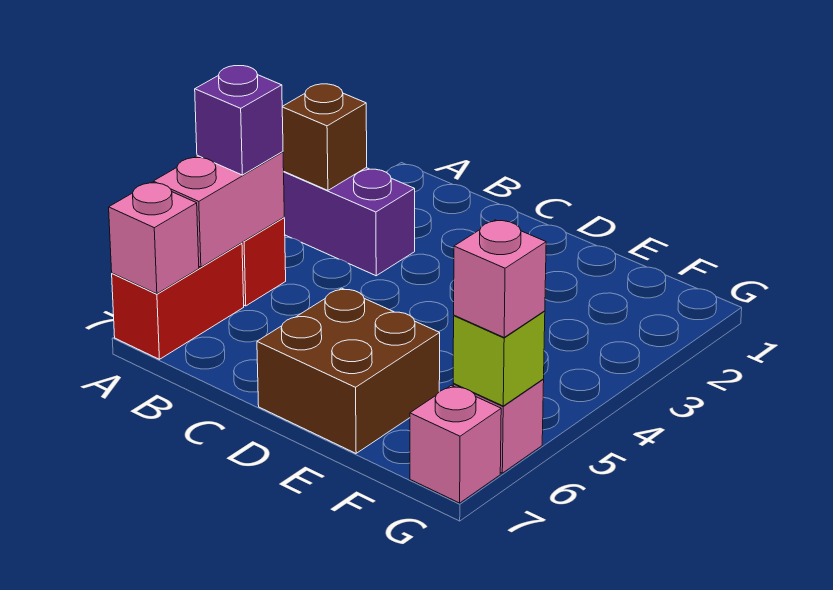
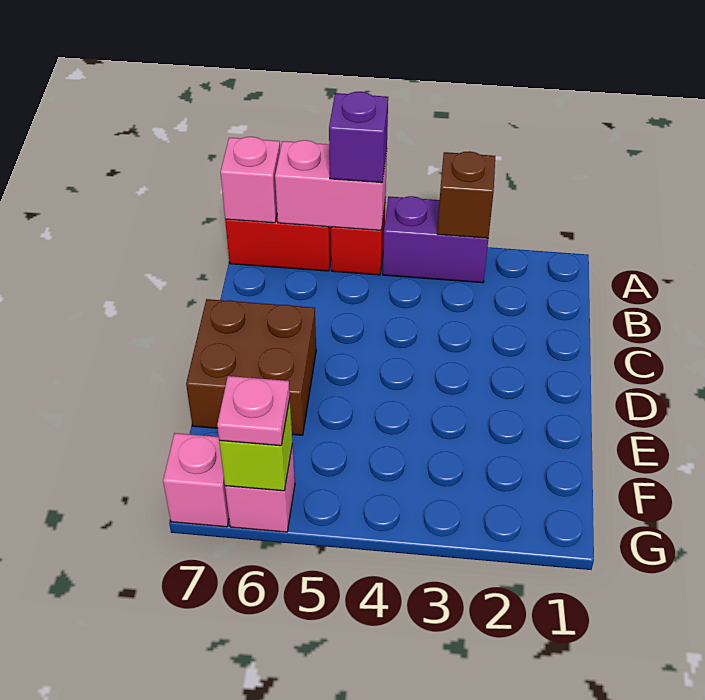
purple 1x2 brick [284,168,415,276] -> purple 1x2 brick turned to [383,196,488,283]
pink 1x1 brick [454,220,546,337] -> pink 1x1 plate [217,376,290,446]

